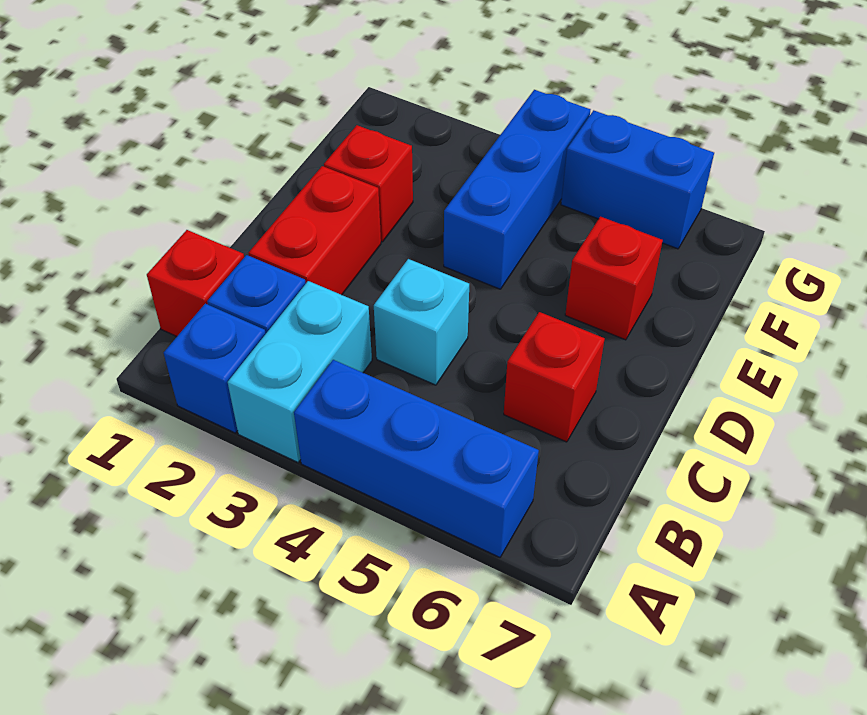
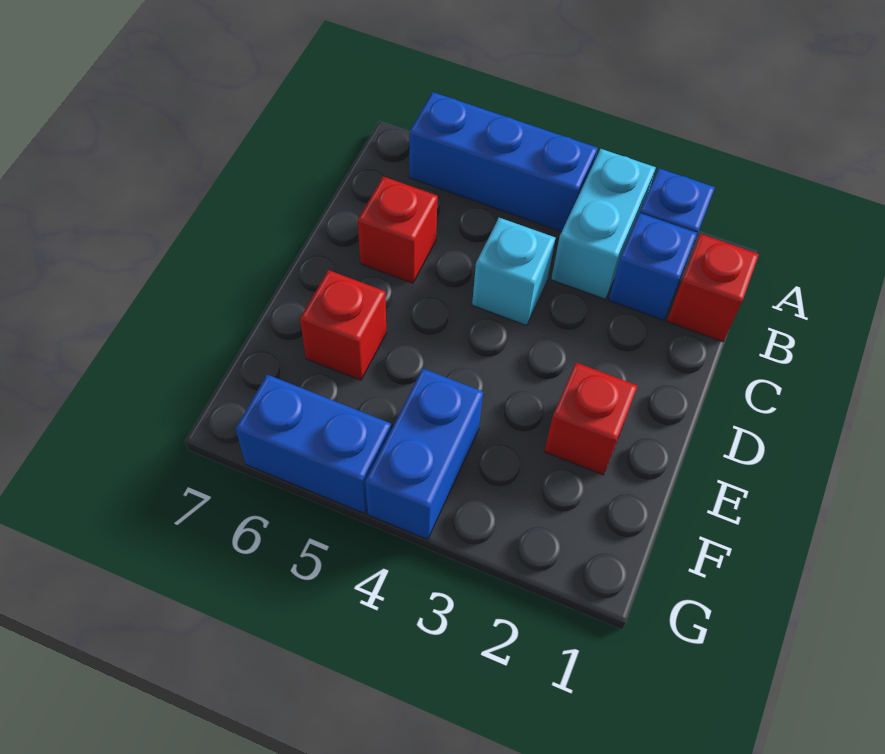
red 1x2 brick [249,166,381,295] -> none
blue 1x3 brick [444,90,590,289] -> blue 1x2 brick [365,368,483,539]

